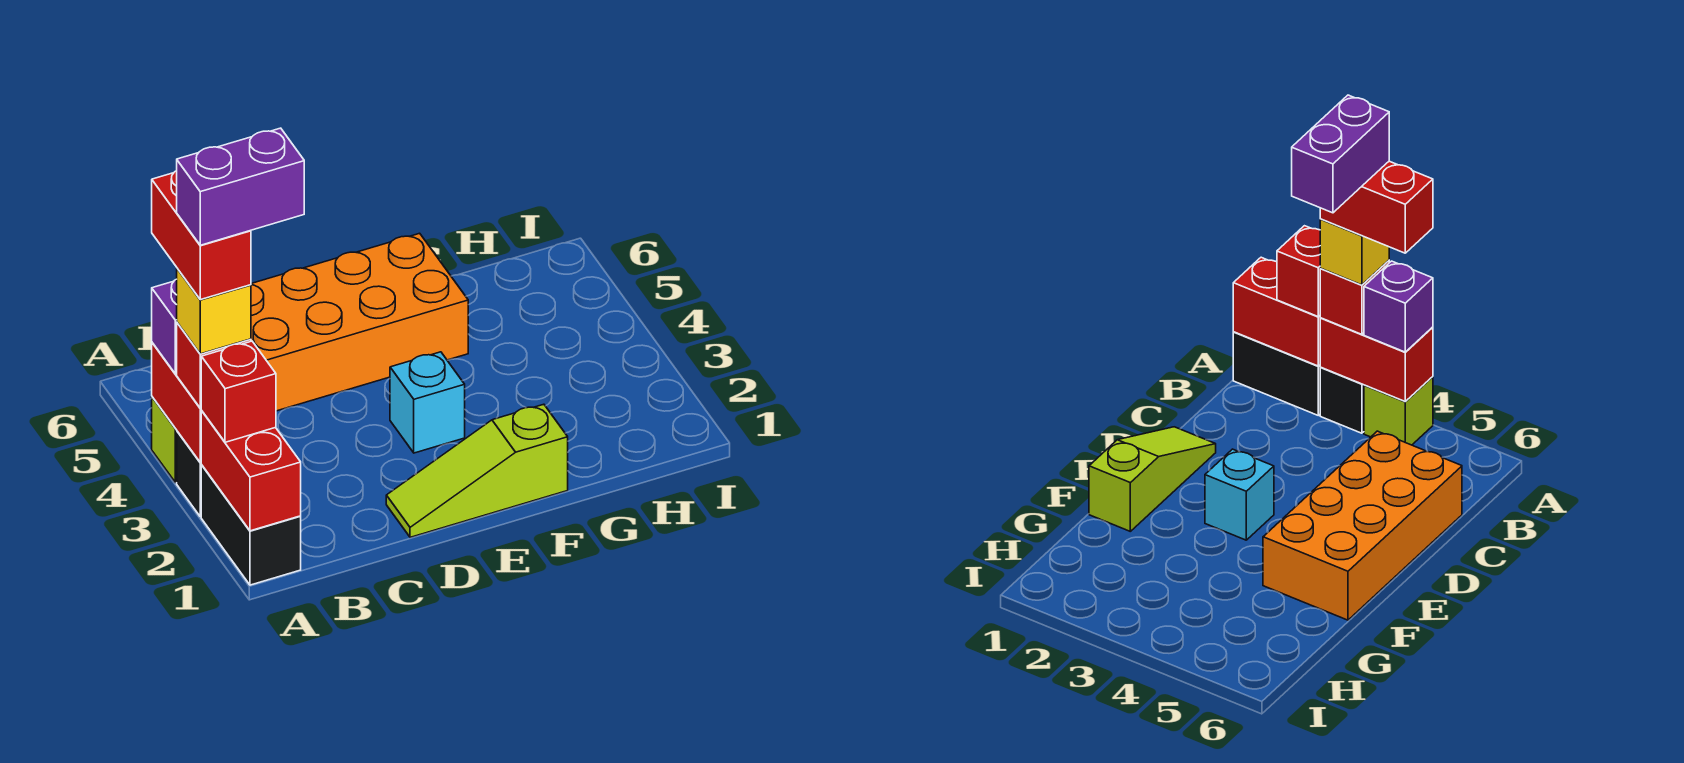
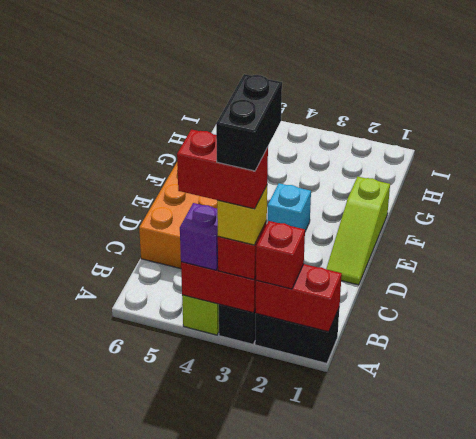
purple 1x2 brick [177,128,304,245] -> black 1x2 brick [216,74,282,171]

